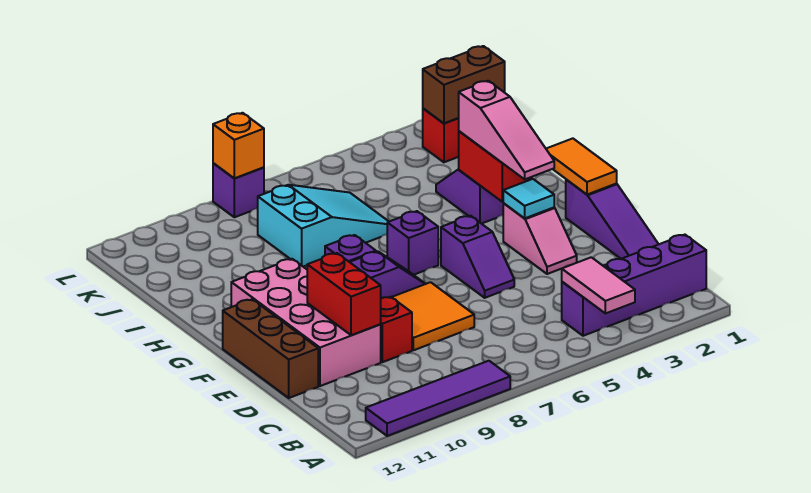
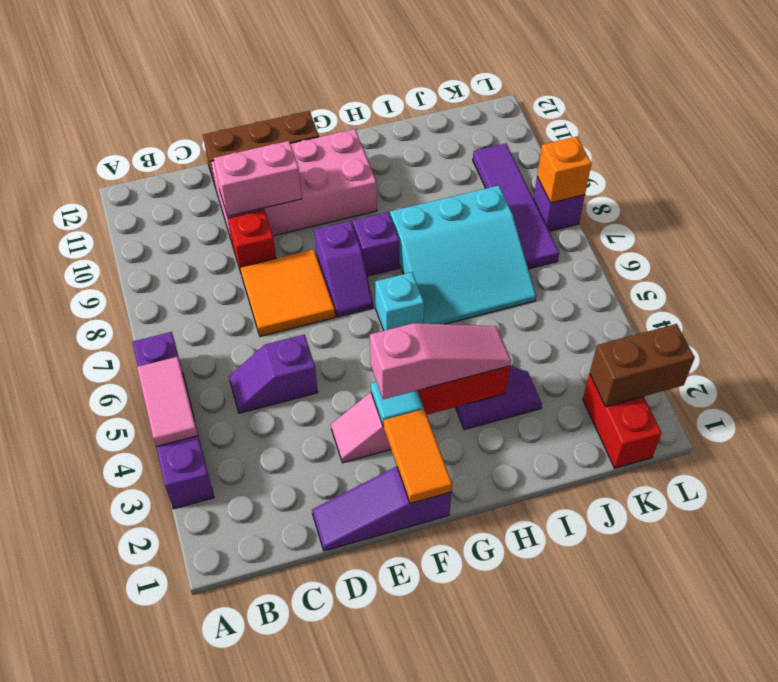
pink 1x2 tile [562,257,635,313] -> pink 1x2 tile turned to [137,357,198,447]
purple 1x4 tile [366,361,510,436] -> purple 1x4 tile moved to [473,143,559,269]
purple 1x4 brick [562,235,706,336] -> purple 1x4 brick moved to [132,332,214,509]
red 1x2 brick [307,253,381,335] -> pink 1x2 brick [214,141,302,216]
purple 1x2 slope [441,216,514,298] -> purple 1x2 slope moved to [229,334,318,413]
orange 1x2 tile [546,138,617,195] -> orange 1x2 tile turned to [383,409,452,504]
pink 1x3 slope [459,81,554,179] -> pink 1x3 slope turned to [370,323,511,399]
purple 1x1 brick [387,211,438,275] -> cyan 1x1 brick [375,272,424,331]
cyan 2x3 slope [258,185,389,267] -> cyan 3x3 slope [390,186,536,324]
brown 1x2 brick [423,46,505,123] -> brown 1x2 brick turned to [590,324,695,407]

